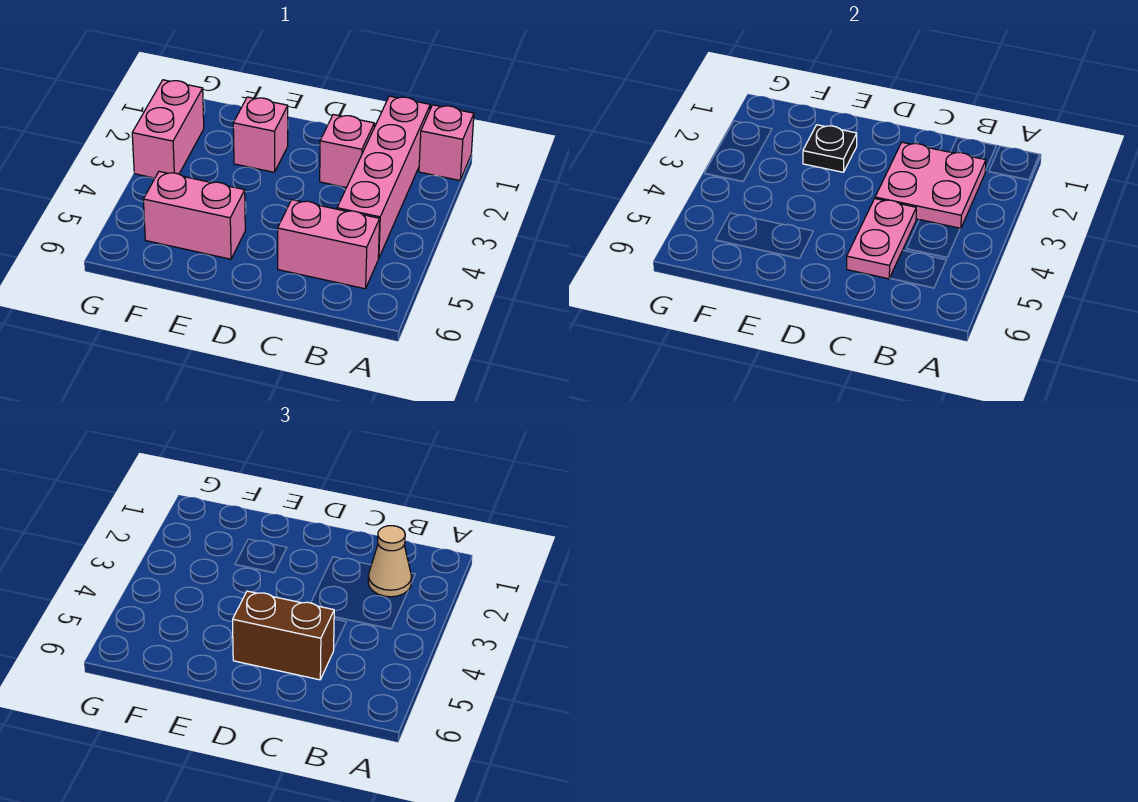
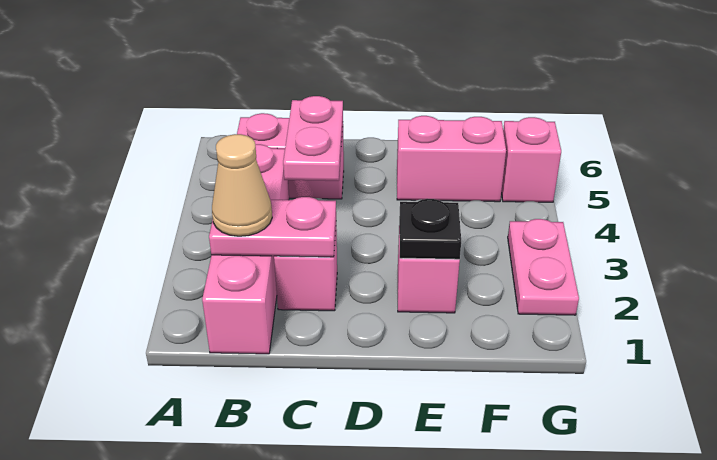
pink 1x1 brick [419,105,474,180] -> pink 1x1 brick moved to [501,117,561,202]
pink 2x2 plate [875,142,986,229] -> pink 1x2 plate [209,197,336,257]
brown 1x2 brick [233,591,334,680] -> none
pink 1x2 brick [132,80,204,178] -> pink 1x2 plate [508,219,579,315]

